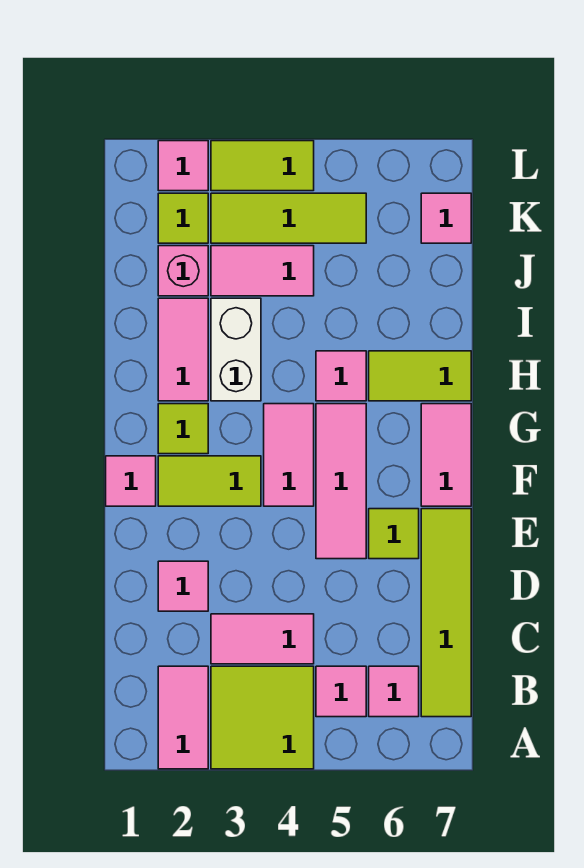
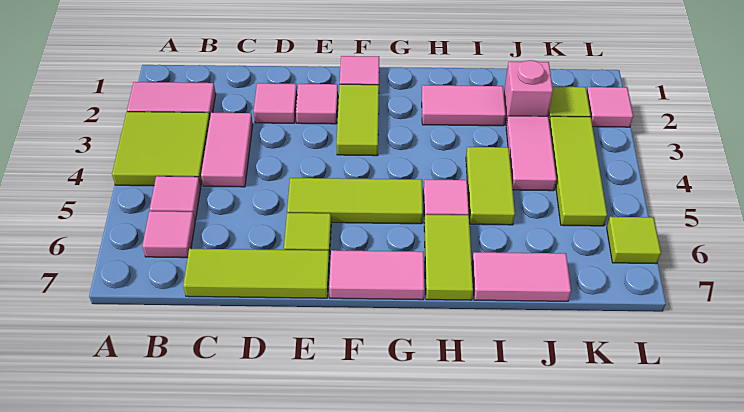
lime 1x4 tile [421,509,471,717] -> lime 1x3 tile [183,249,329,298]
pink 1x3 tile [316,404,366,559] -> lime 1x3 tile [287,178,423,224]
pink 1x2 tile [264,404,314,506] -> pink 1x2 tile moved to [472,252,571,301]
lime 1x1 tile [158,404,208,454] -> lime 1x1 tile moved to [607,217,661,264]
white 1x2 brick [211,298,261,401] -> none
pink 1x1 tile [421,193,471,243] -> pink 1x1 tile moved to [296,84,338,124]
lime 1x2 tile [211,141,314,191] -> lime 1x2 tile moved to [466,147,515,225]

